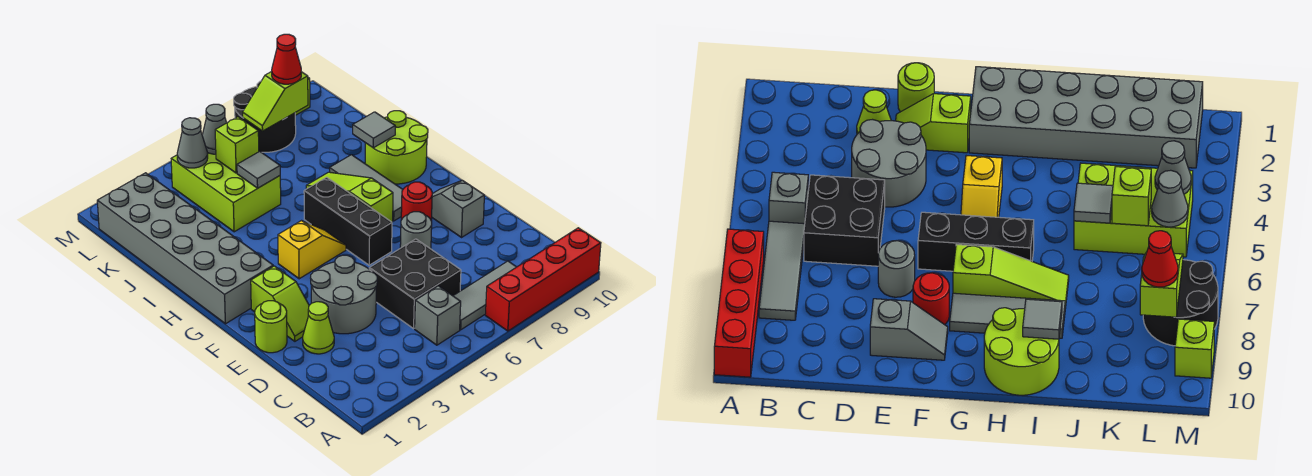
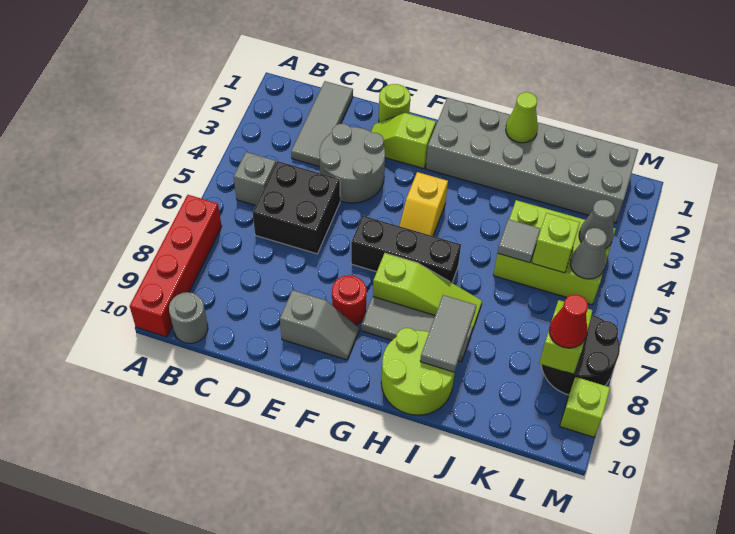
grey 1x3 tile [454,261,516,330] -> grey 1x3 tile moved to [291,81,353,167]
lime 1x1 cone [303,302,334,354] -> lime 1x1 cone moved to [506,92,538,143]
grey 1x1 round brick [400,212,432,249] -> grey 1x1 round brick moved to [169,292,208,344]
grey 1x1 tile [353,112,395,148] -> grey 1x2 tile [420,295,476,372]

